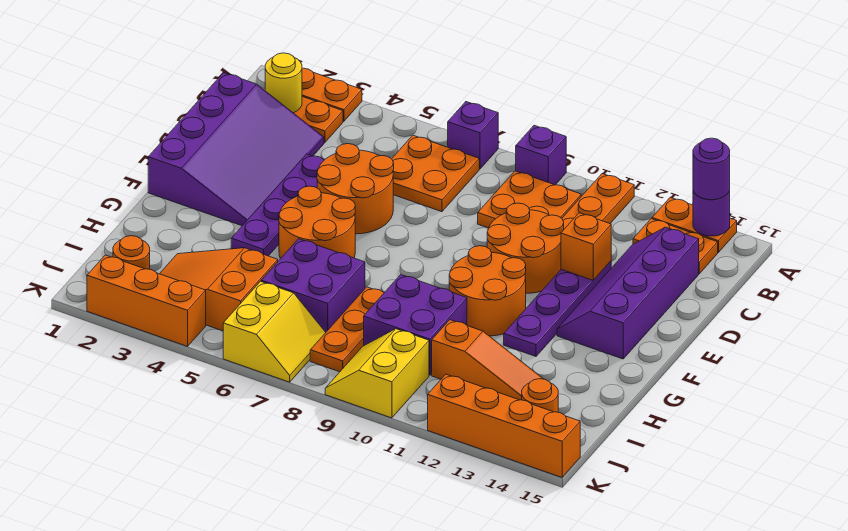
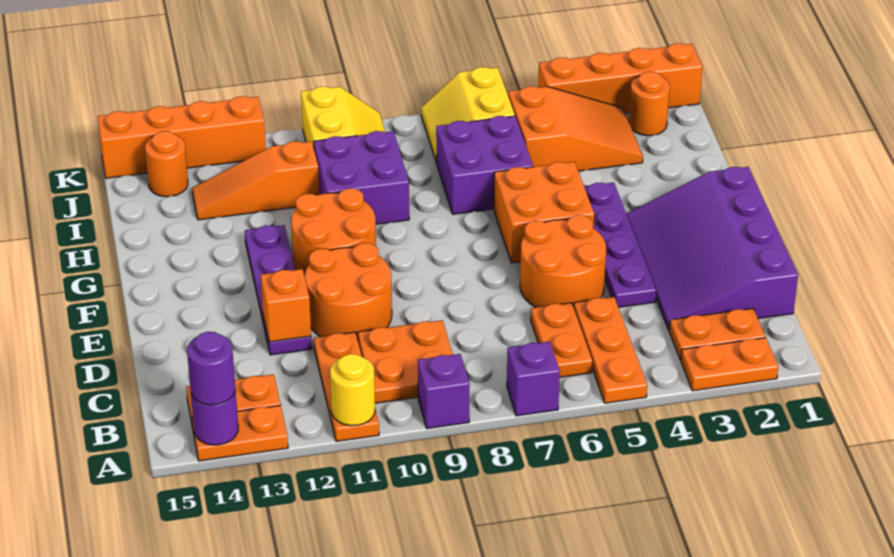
yellow 1x1 round brick [265,53,302,113] -> yellow 1x1 round brick moved to [330,354,375,426]
orange 2x2 plate [392,135,479,212] -> orange 1x2 plate [531,303,592,377]
purple 2x4 slope [557,227,699,359] -> none
orange 2x2 round brick [279,186,355,259] -> orange 2x2 brick [494,162,594,263]
orange 1x3 plate [310,287,384,372] -> orange 1x3 plate moved to [574,297,647,403]
orange 1x3 brick [87,255,206,346] -> orange 1x4 brick [538,43,702,113]

